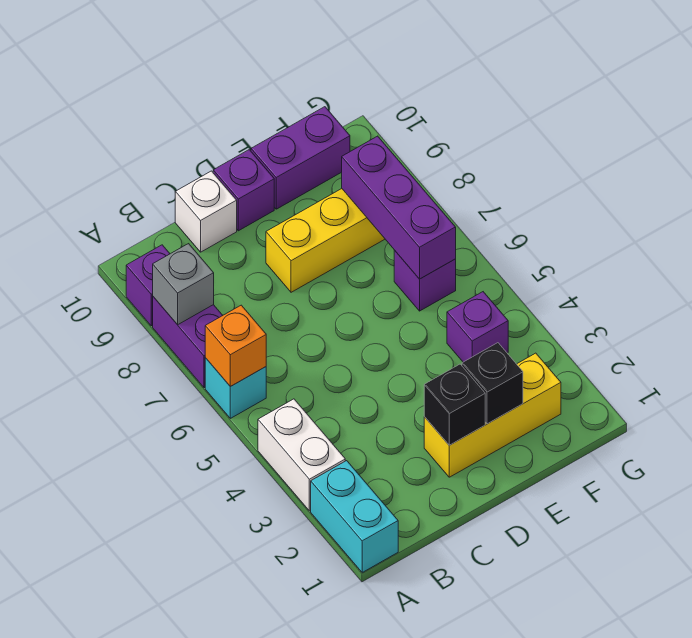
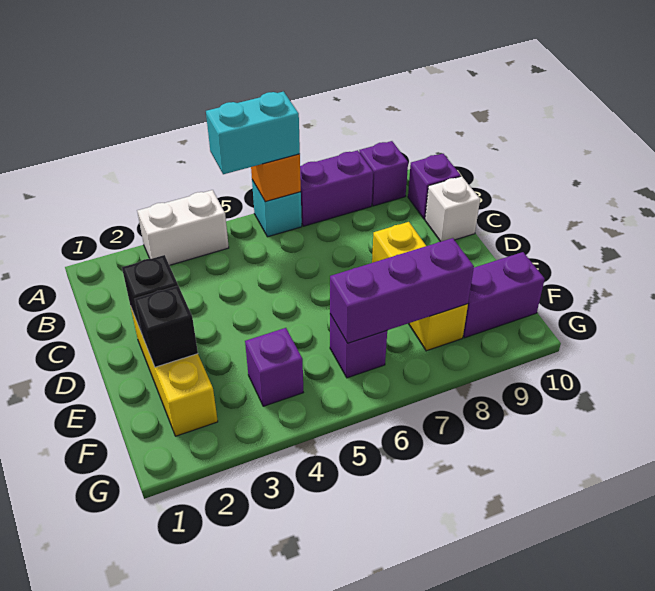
cyan 1x2 brick [311,461,398,572] -> cyan 1x2 brick moved to [206,92,300,174]
grey 1x1 brick [153,244,214,325] -> none
purple 1x1 brick [213,150,274,231] -> purple 1x1 brick moved to [408,154,461,219]
purple 1x2 brick [251,107,350,209] -> purple 1x2 brick turned to [463,252,545,338]

